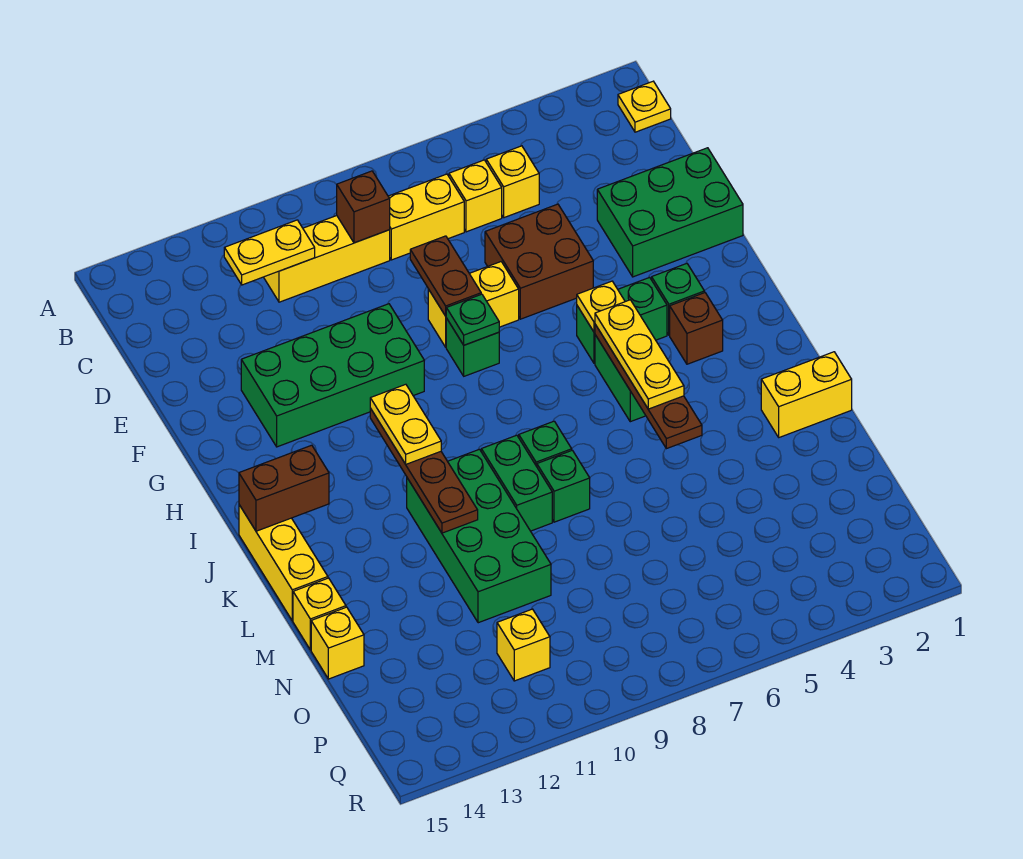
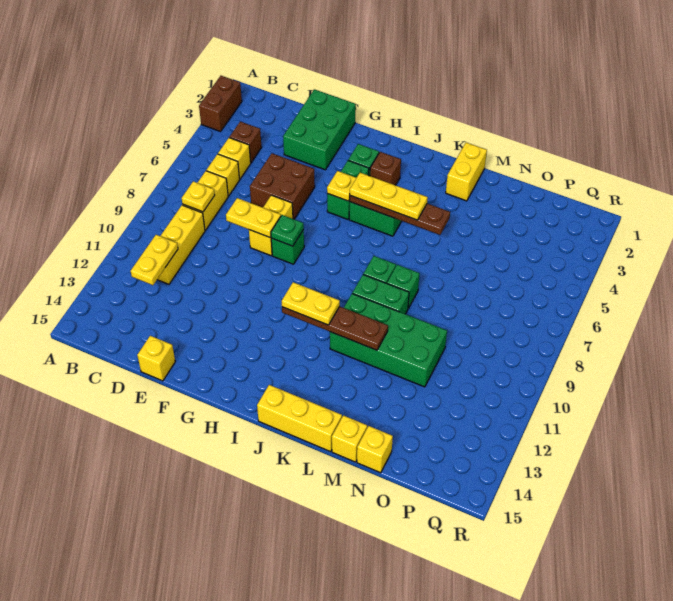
yellow 1x1 plate [618,81,671,132] -> yellow 1x1 plate moved to [182,181,215,212]
brown 1x1 brick [337,171,390,243] -> brown 1x1 brick moved to [229,122,262,163]
brown 1x2 plate [410,236,481,316] -> yellow 1x2 plate [226,198,281,237]
green 2x4 brick [241,304,424,447] -> none
brown 1x2 brick [239,445,329,531] -> brown 1x2 brick moved to [199,76,242,132]
yellow 1x1 brick [497,609,550,681] -> yellow 1x1 brick moved to [137,336,175,381]

